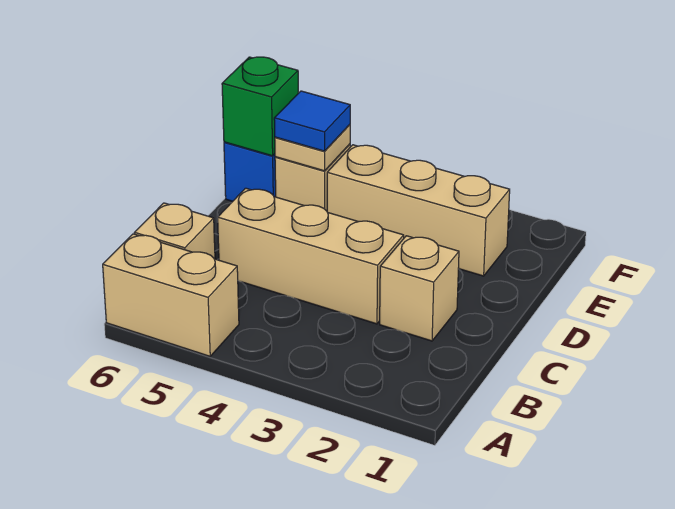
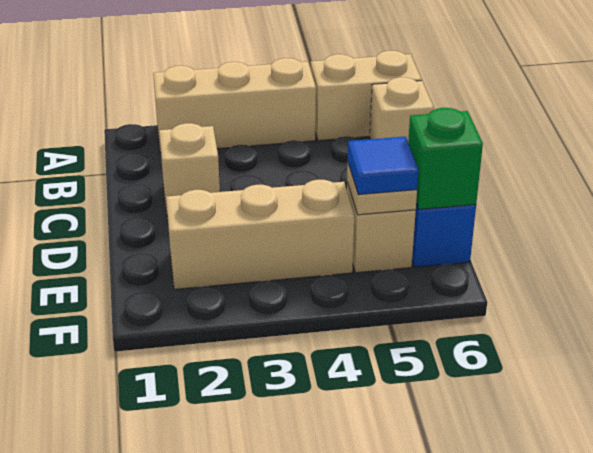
tan 1x3 brick [218,188,404,324] -> tan 1x3 brick moved to [153,58,316,153]

